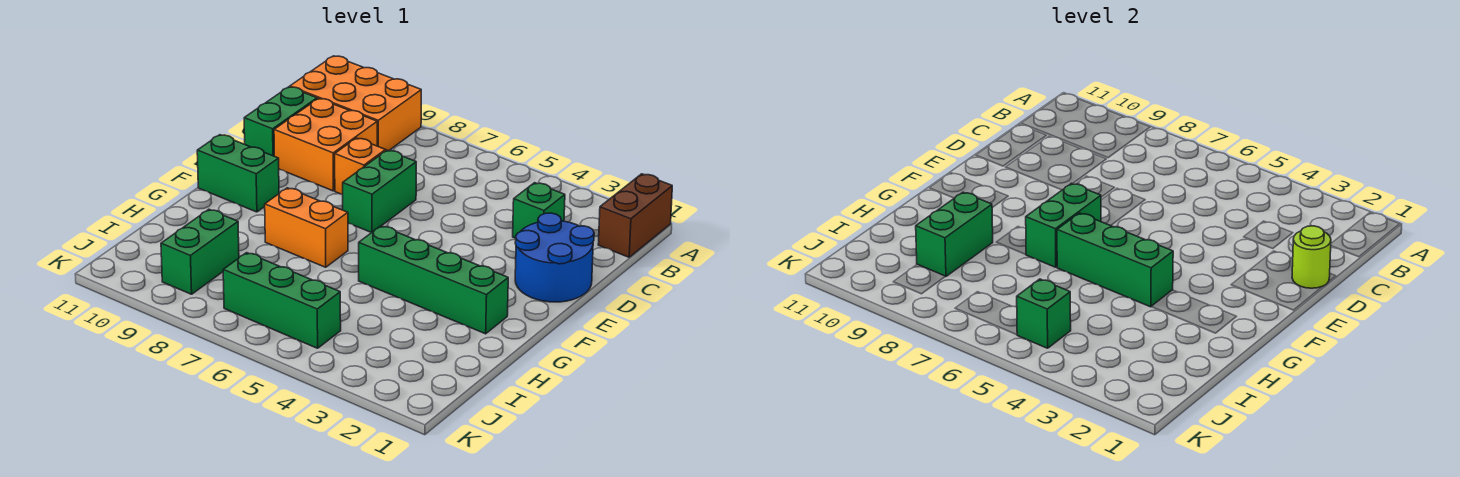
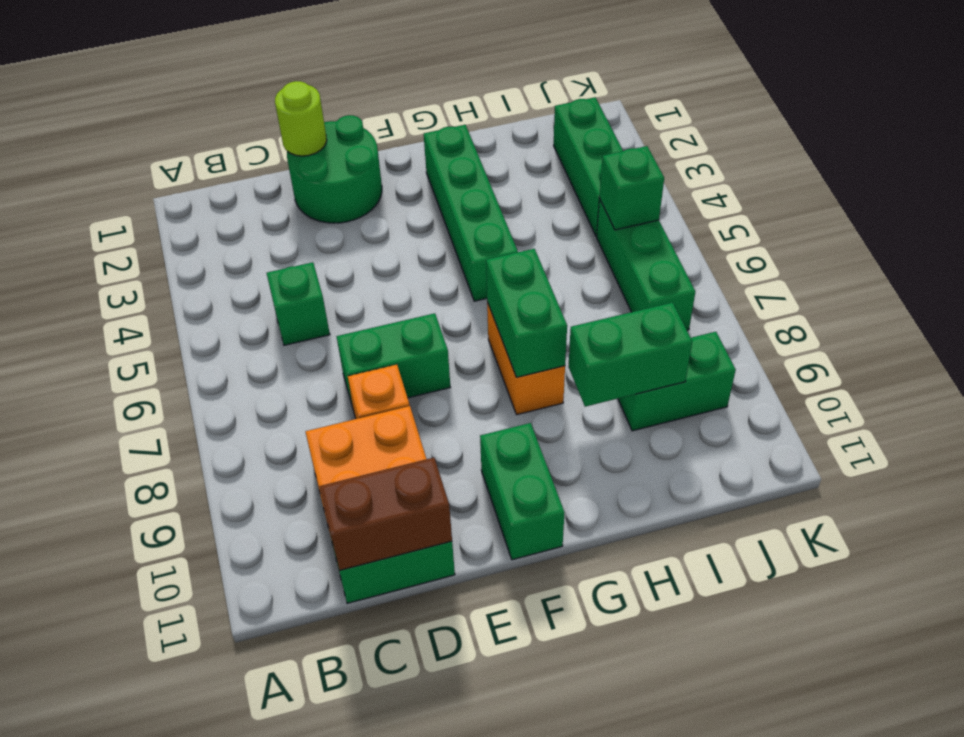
brown 1x2 brick [598,174,672,257] -> brown 1x2 brick moved to [319,458,452,570]
orange 2x3 brick [290,56,421,151] -> none
green 1x1 brick [513,183,565,238] -> green 1x1 brick moved to [267,262,330,345]
blue 2x2 round brick [515,213,594,302] -> green 2x2 round brick [287,115,382,223]
green 1x2 brick [1026,183,1101,267] -> green 1x2 brick turned to [486,249,567,377]
green 1x3 brick [1057,213,1173,307] -> green 1x3 brick moved to [554,97,623,236]

